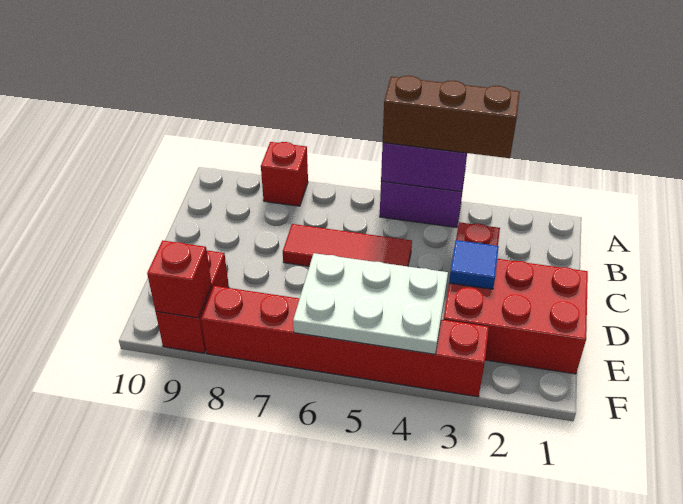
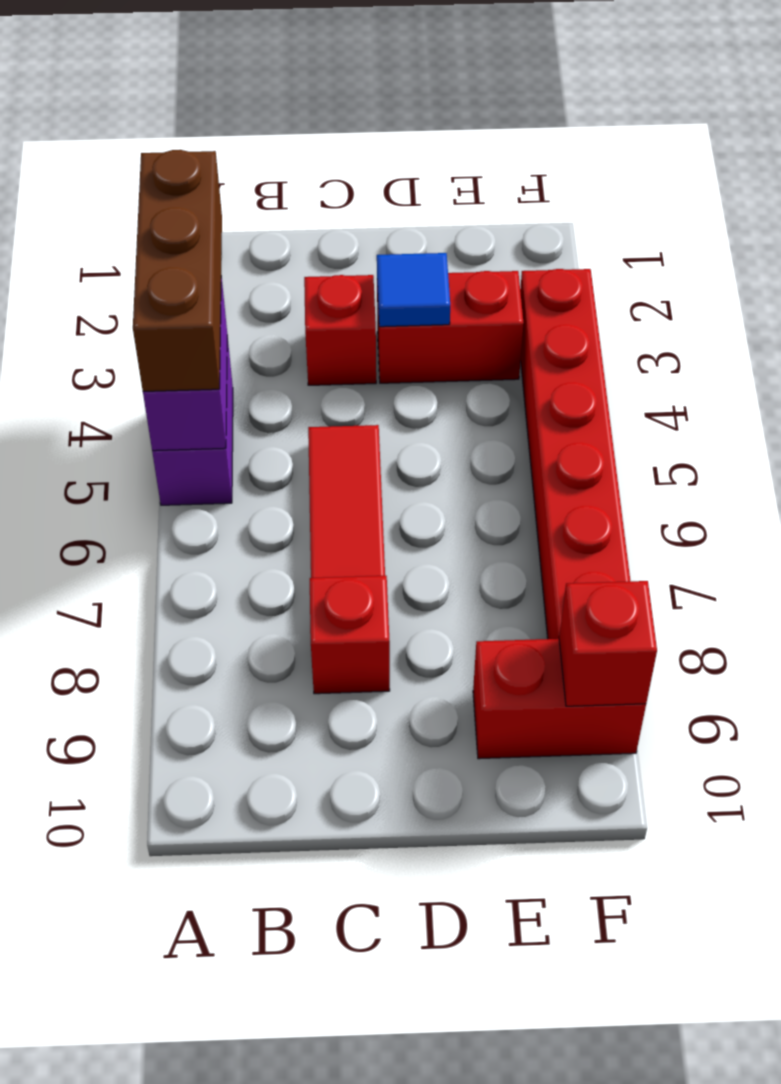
red 1x1 brick [261,142,308,206] -> red 1x1 brick moved to [310,576,390,694]
red 2x3 brick [443,259,588,374] -> red 1x2 brick [377,271,524,383]
white 2x3 plate [293,253,448,354] -> none

